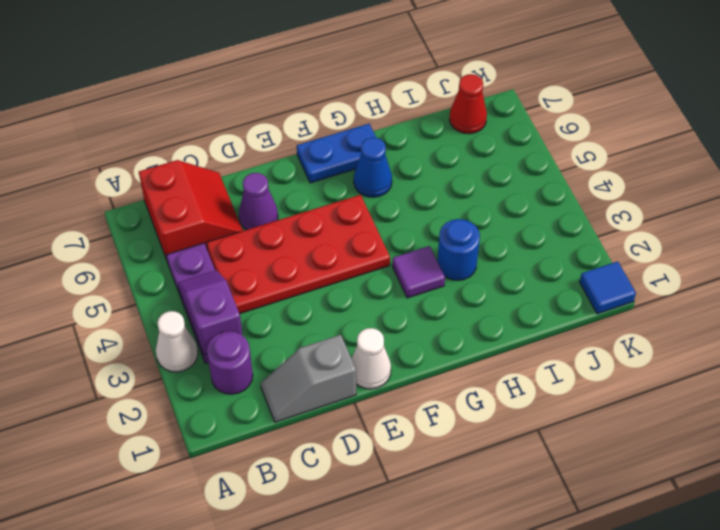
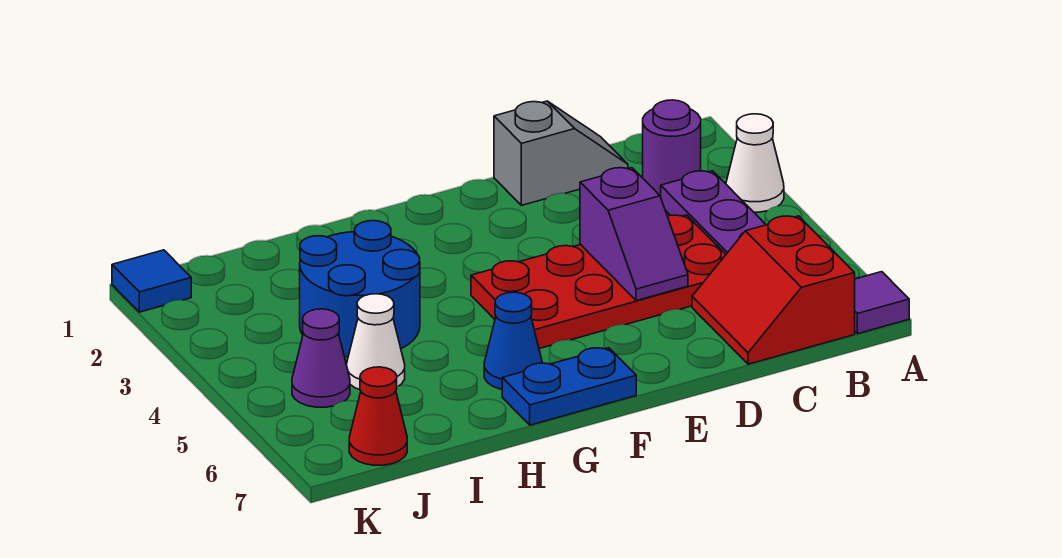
purple 1x2 slope [178,270,243,355] -> purple 1x2 slope moved to [580,168,688,301]
purple 1x1 cone [239,173,278,230] -> purple 1x1 cone moved to [292,309,350,407]
white 1x1 cone [352,328,391,389] -> white 1x1 cone moved to [347,294,405,390]
purple 1x1 tile [392,246,445,298] -> purple 1x1 tile moved to [855,272,909,334]
blue 1x1 round brick [437,219,480,280] -> blue 2x2 round brick [300,221,420,357]

